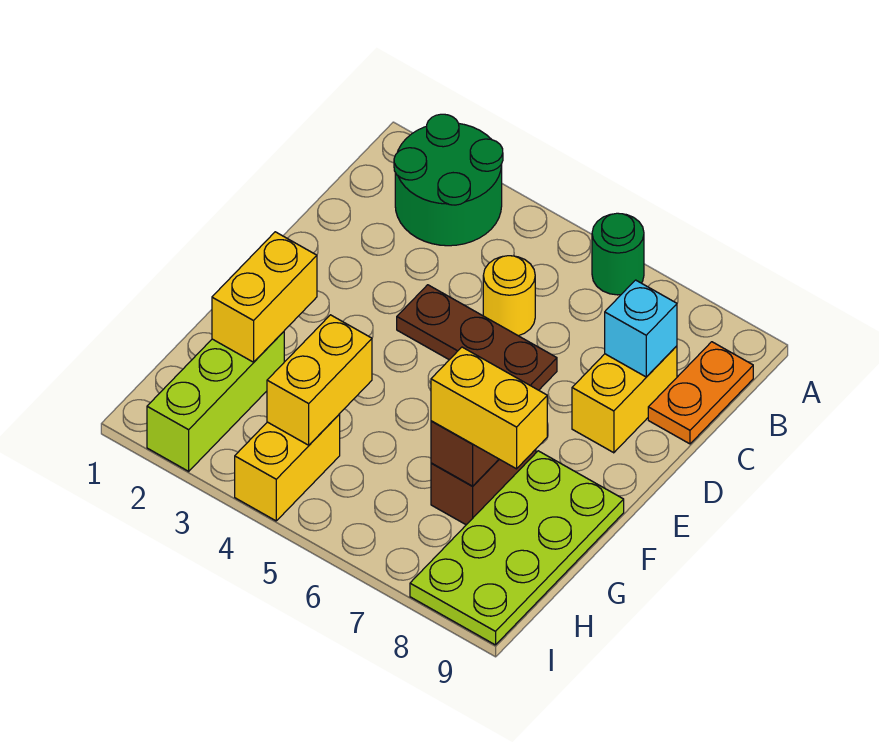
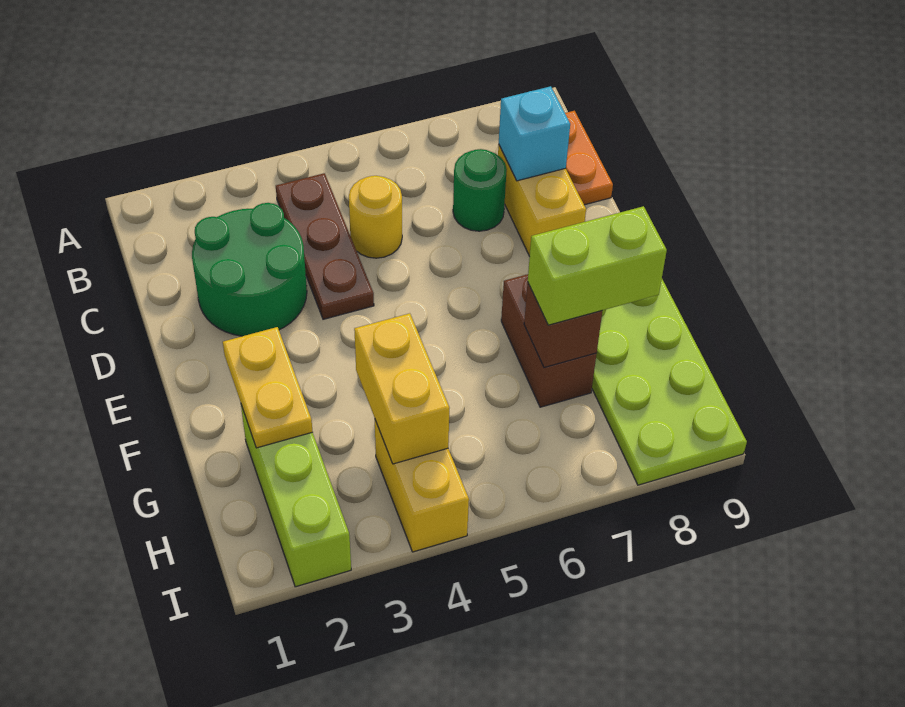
green 2x2 round brick [394,114,503,246] -> green 2x2 round brick moved to [192,203,307,336]
green 1x1 round brick [592,213,644,295] -> green 1x1 round brick moved to [453,149,507,231]
brown 1x3 plate [397,285,557,390] -> brown 1x3 plate turned to [276,173,374,319]
yellow 1x2 brick [212,232,317,362] -> yellow 1x2 plate [223,327,313,448]
yellow 1x2 brick [431,347,547,469] -> lime 1x2 brick [528,206,667,325]

